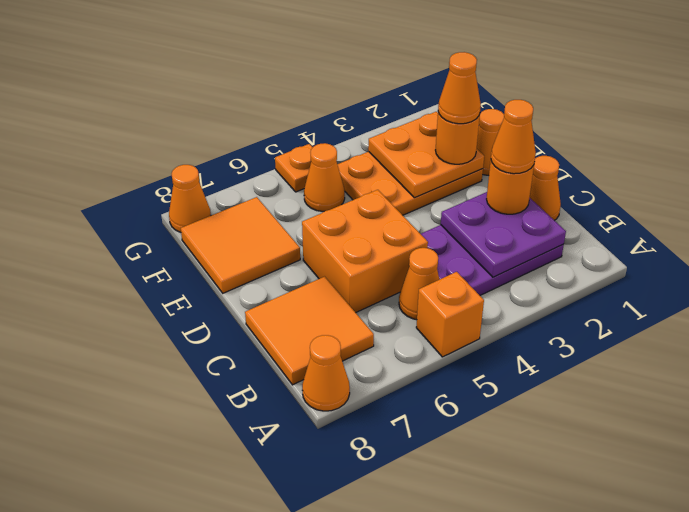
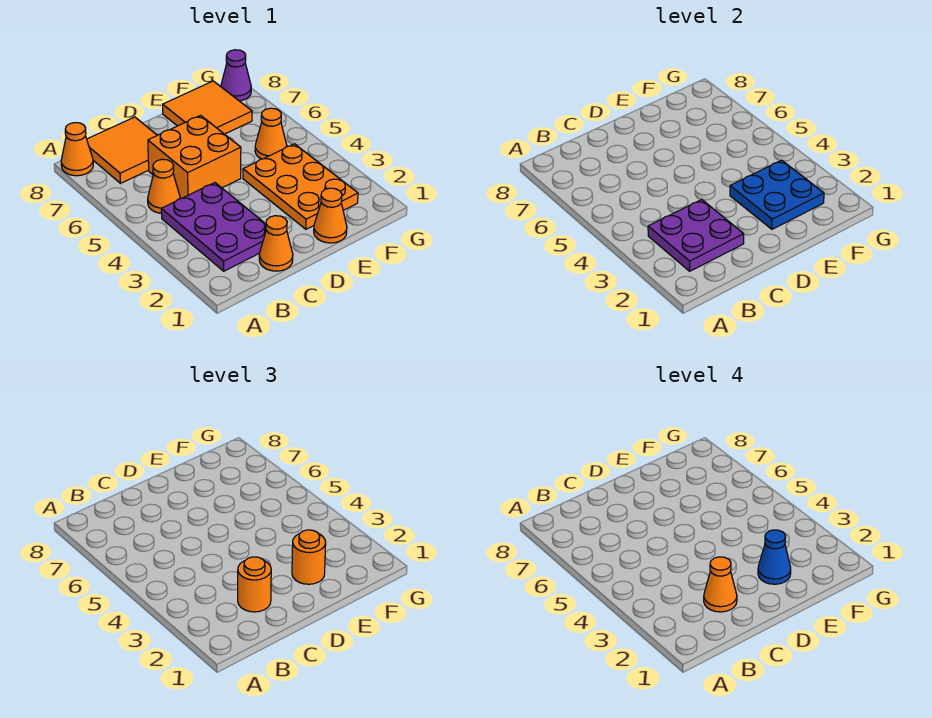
orange 1x1 brick [416,272,484,357] -> none
orange 2x2 plate [368,112,484,198] -> blue 2x2 plate [730,160,824,229]
orange 1x1 cone [438,52,481,124] -> blue 1x1 cone [758,530,791,584]
orange 1x1 plate [275,144,313,192] -> none
orange 1x1 cone [169,165,211,232] -> purple 1x1 cone [221,50,251,101]

